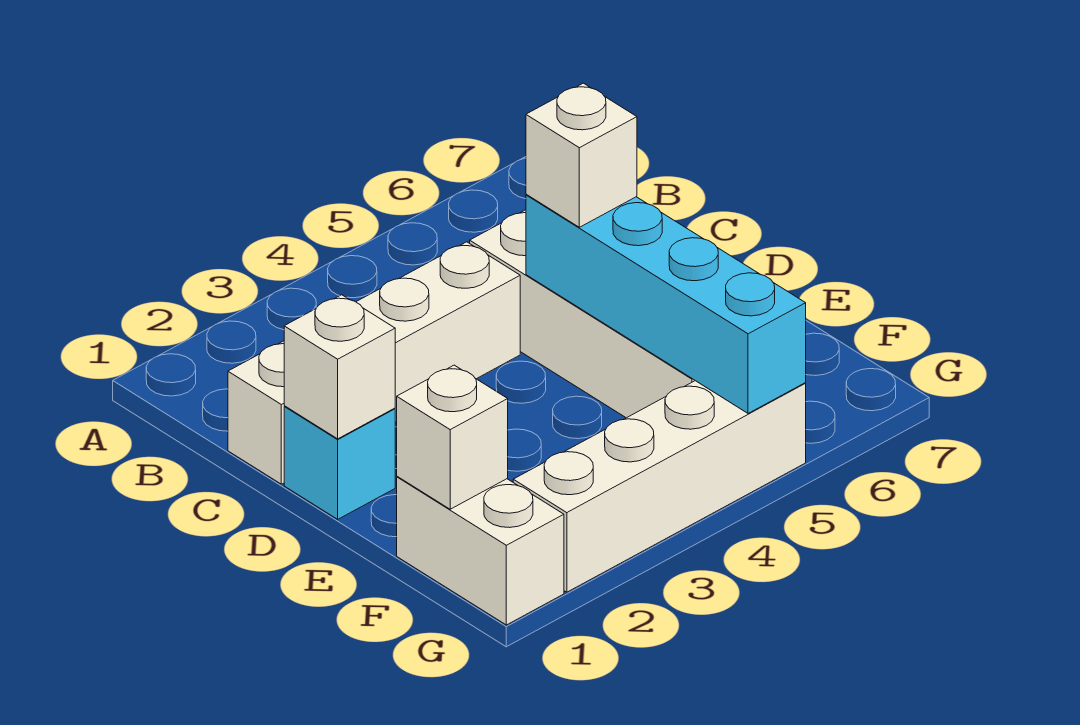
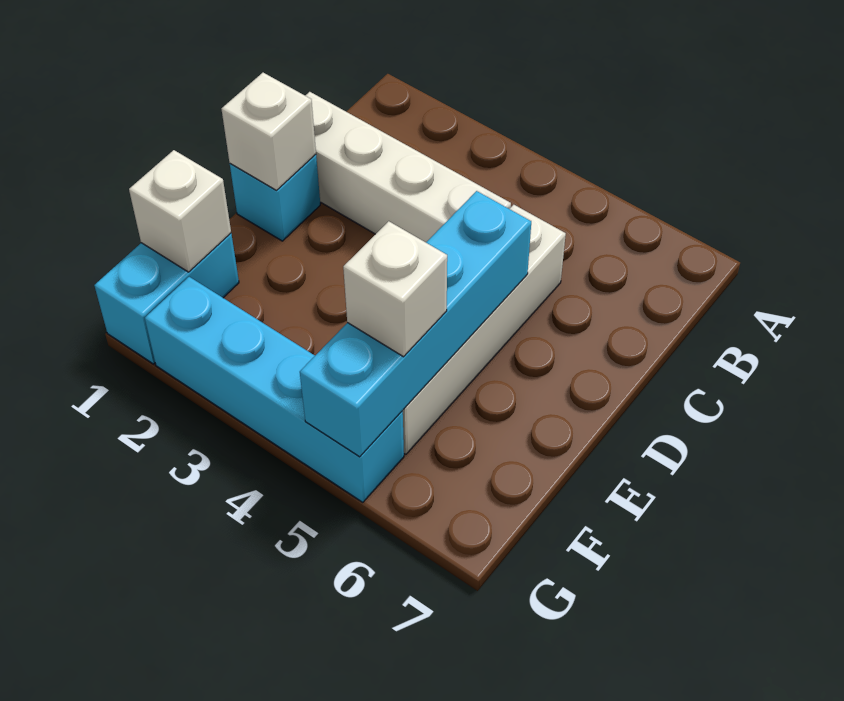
white 1x1 brick [526,83,637,227] -> white 1x1 brick moved to [343,221,447,357]
white 1x2 brick [397,477,564,625] -> cyan 1x2 brick [94,233,239,364]
white 1x4 brick [513,381,806,592] -> cyan 1x4 brick [145,277,404,502]

